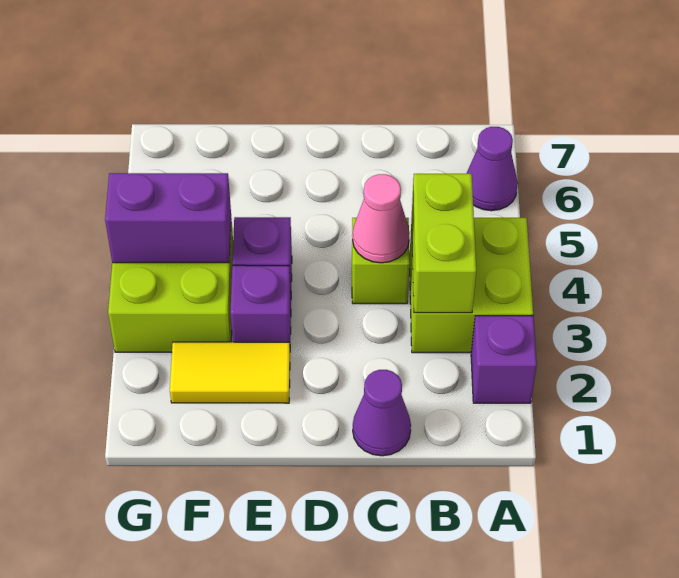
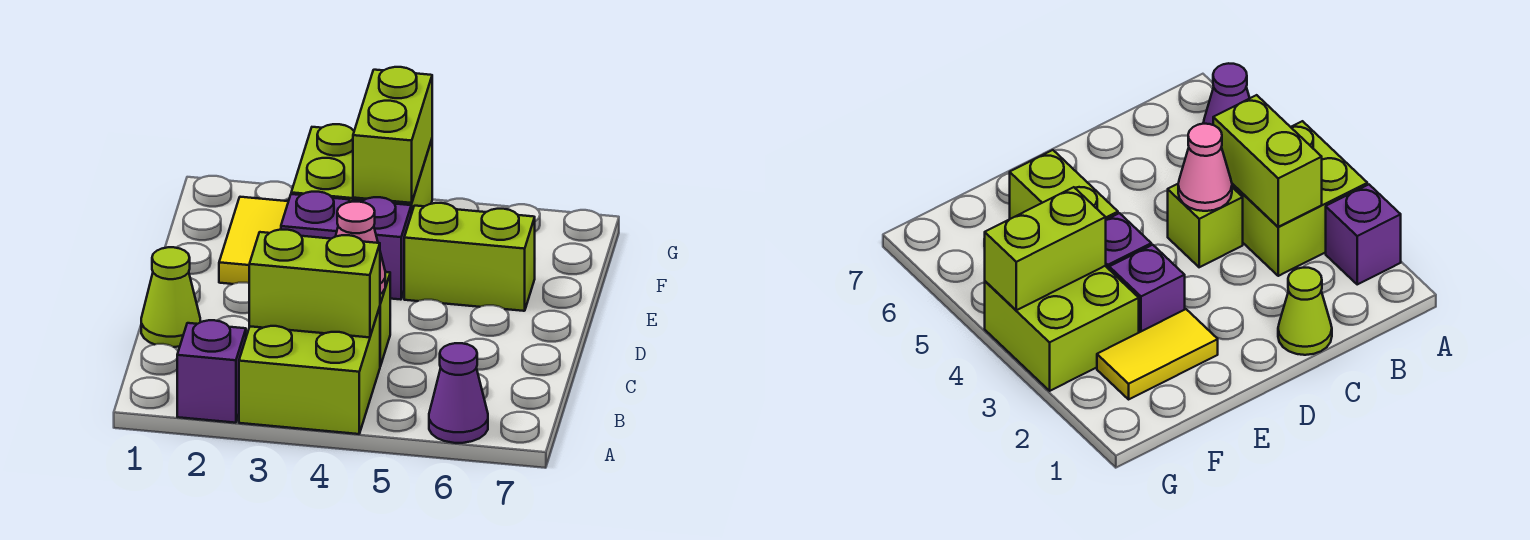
purple 1x1 cone [353,370,411,456] -> lime 1x1 cone [141,247,200,347]
none -> lime 1x2 brick [404,203,535,311]
purple 1x2 brick [105,173,231,263] -> lime 1x2 brick [353,67,432,203]

